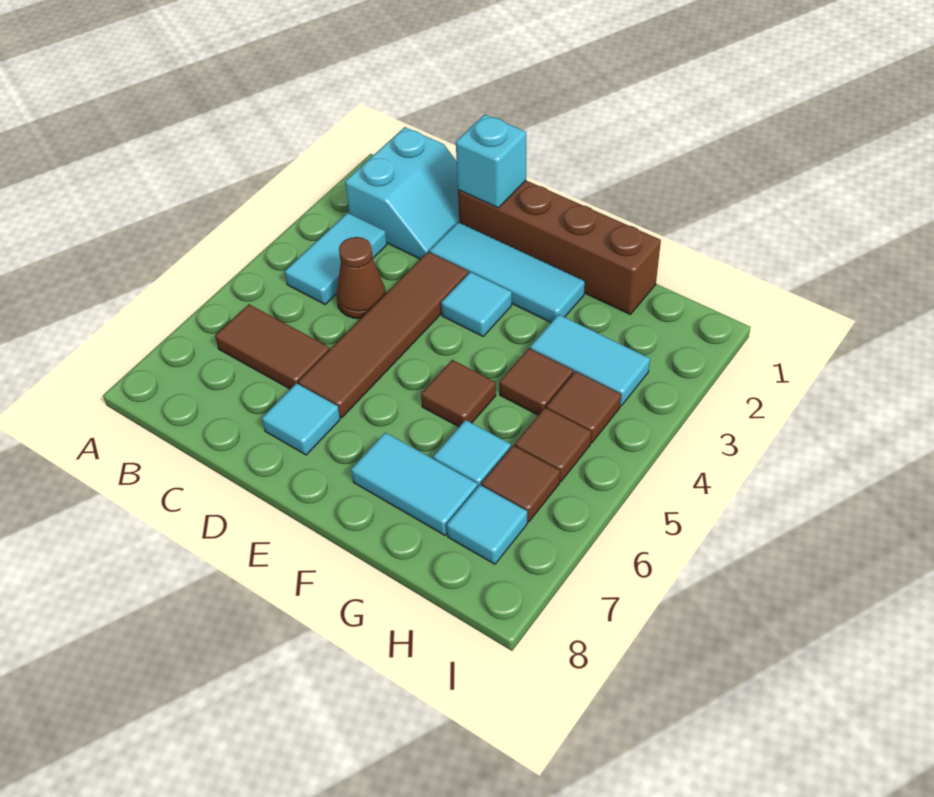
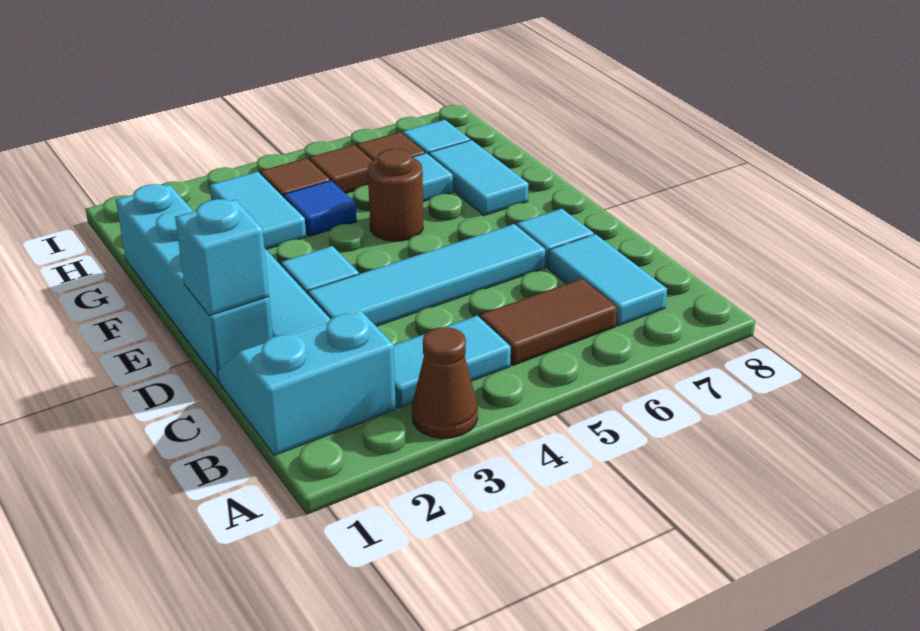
brown 1x2 tile [215,304,330,389] -> brown 1x2 tile turned to [480,279,617,366]
none -> cyan 1x2 tile [548,234,667,326]
brown 1x1 cone [336,237,386,319] -> brown 1x1 cone moved to [412,327,478,438]
brown 1x4 brick [458,181,661,314] -> cyan 1x4 brick [116,184,273,381]
brown 1x4 tile [298,252,468,418] -> cyan 1x4 tile [308,224,545,326]
brown 1x1 tile [421,360,496,427] -> brown 1x1 round brick [368,149,423,241]
brown 1x1 tile [499,348,573,415] -> blue 1x1 tile [284,181,357,236]

